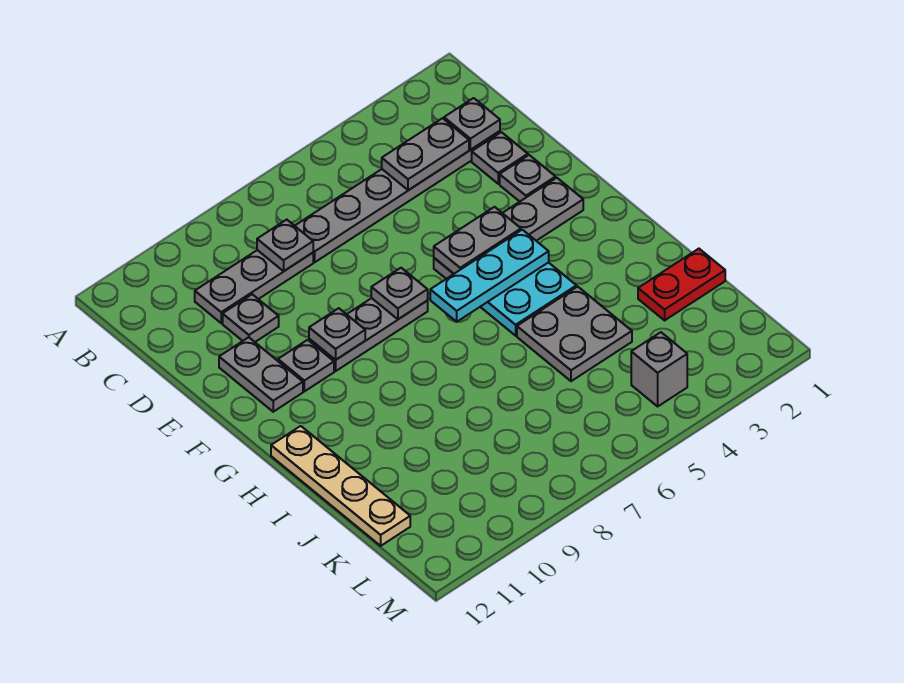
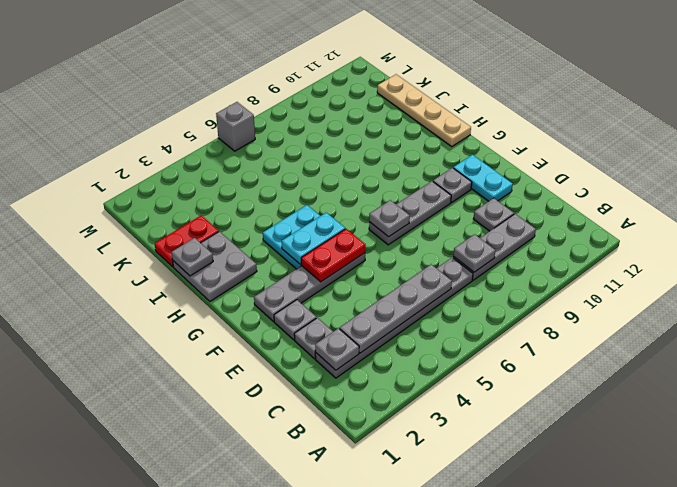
grey 1x2 plate [382,118,469,190] -> grey 1x4 plate [340,264,452,353]
grey 1x2 plate [219,337,303,412] -> cyan 1x2 plate [453,155,513,201]
grey 1x2 plate [434,207,521,274] -> red 1x2 plate [301,229,366,282]
grey 1x1 plate [309,308,365,360] -> grey 1x1 plate moved to [171,238,213,276]
cyan 1x3 plate [430,230,549,322] -> cyan 1x2 plate [282,213,345,265]
grey 2x2 plate [517,287,632,381] -> grey 2x2 plate moved to [173,231,257,301]
grey 1x1 brick [631,332,687,406] -> grey 1x1 brick moved to [216,102,255,151]

